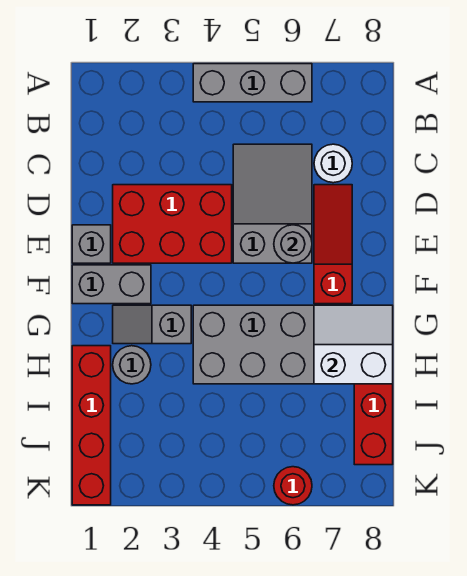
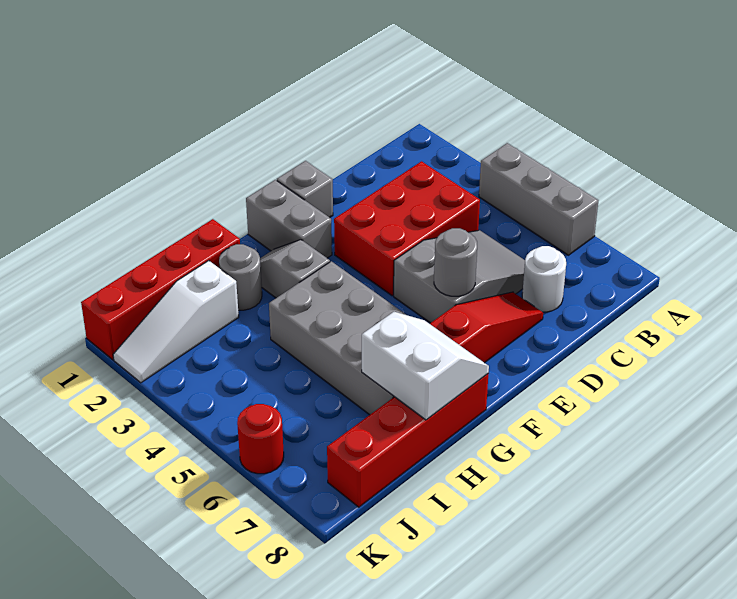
red 2x3 brick [113,185,232,263] -> red 2x3 brick turned to [334,161,480,296]
none -> white 1x3 slope [113,261,239,383]

